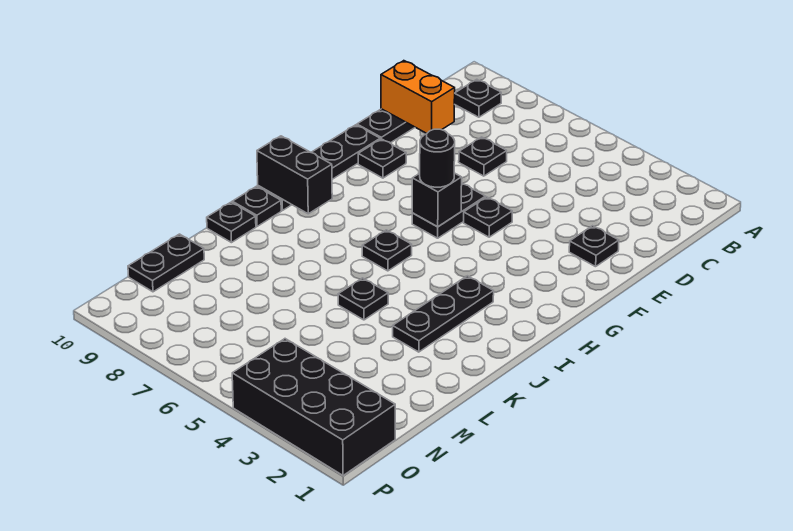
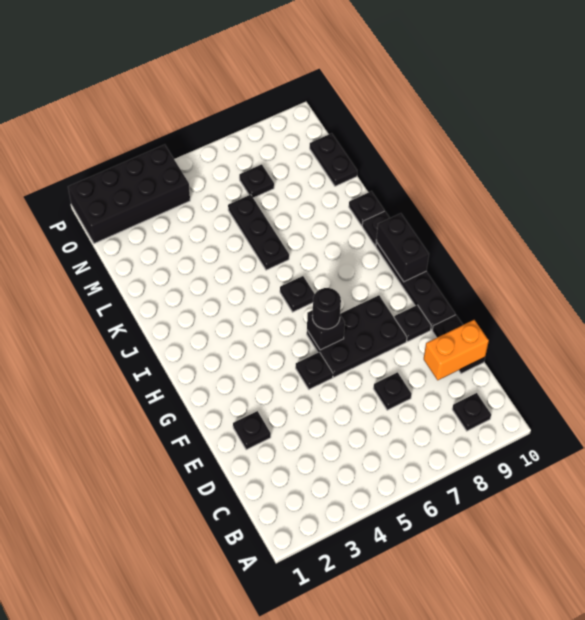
black 1x2 plate [412,183,486,238] -> black 2x3 plate [307,295,407,377]
black 1x3 plate [393,276,494,352] -> black 1x3 plate moved to [228,195,289,270]
black 1x2 brick [257,136,332,214] -> black 1x2 brick turned to [376,213,429,282]
black 1x1 plate [338,278,388,320] -> black 1x1 plate moved to [239,164,274,198]

